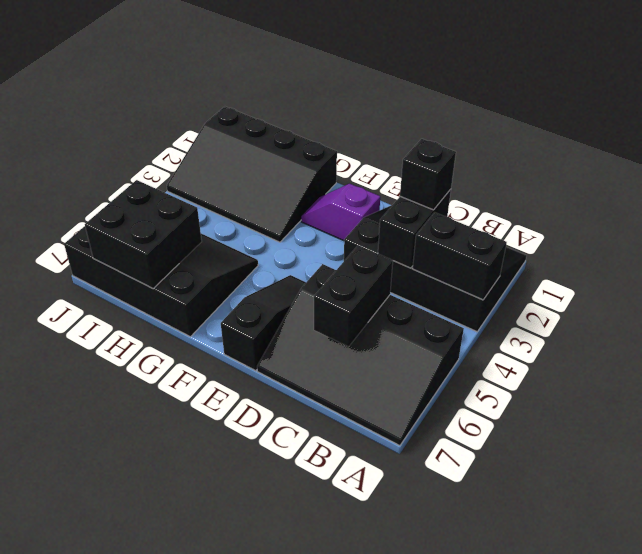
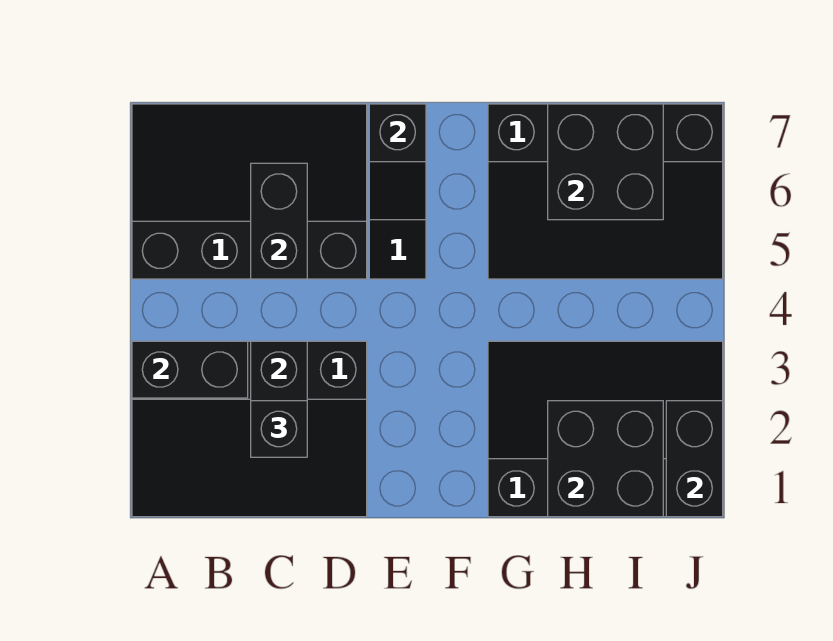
purple 1x2 slope [301,184,380,241] -> none
none -> black 1x2 slope [369,104,426,220]
none -> black 2x2 brick [548,401,663,517]
none -> black 1x2 brick [666,401,723,517]

